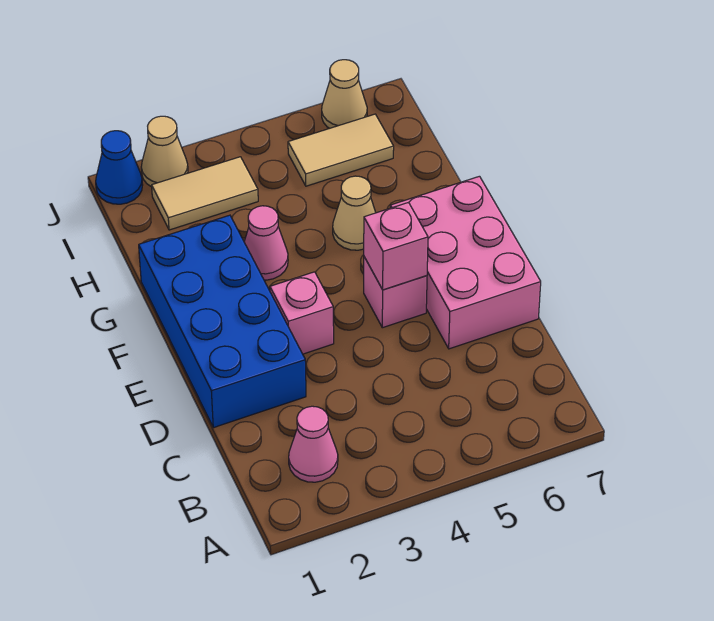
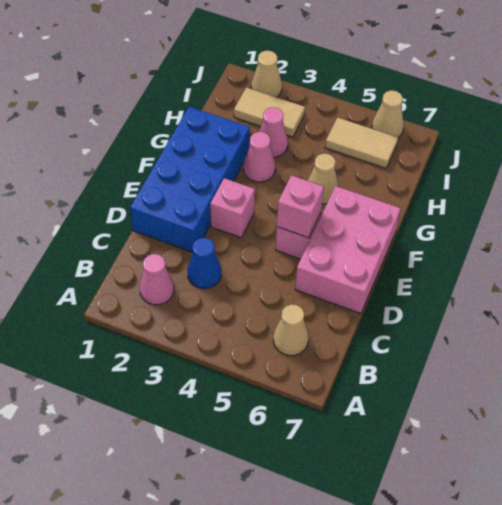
none -> tan 1x1 cone [273,304,309,356]
none -> pink 1x1 cone [259,107,288,157]
blue 1x1 cone [96,131,143,204] -> blue 1x1 cone moved to [187,238,221,288]

